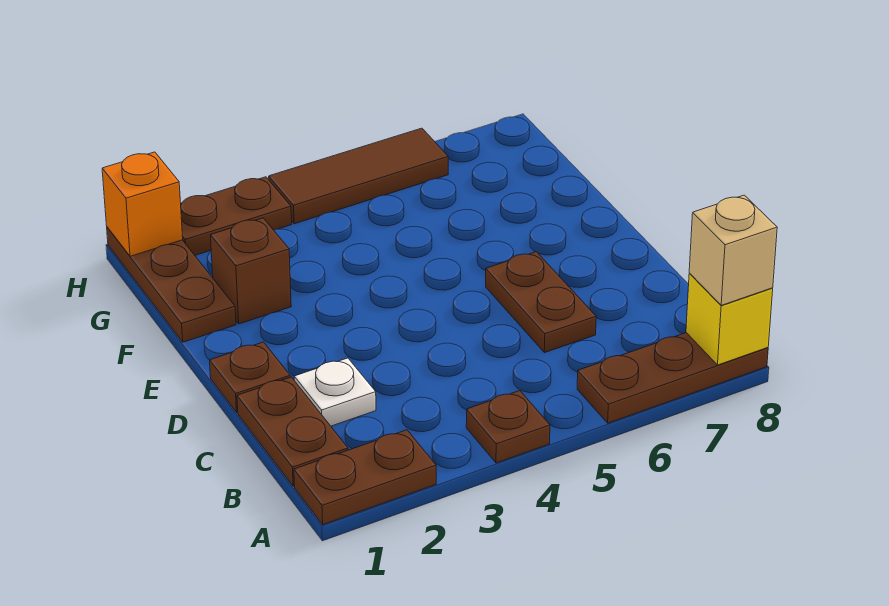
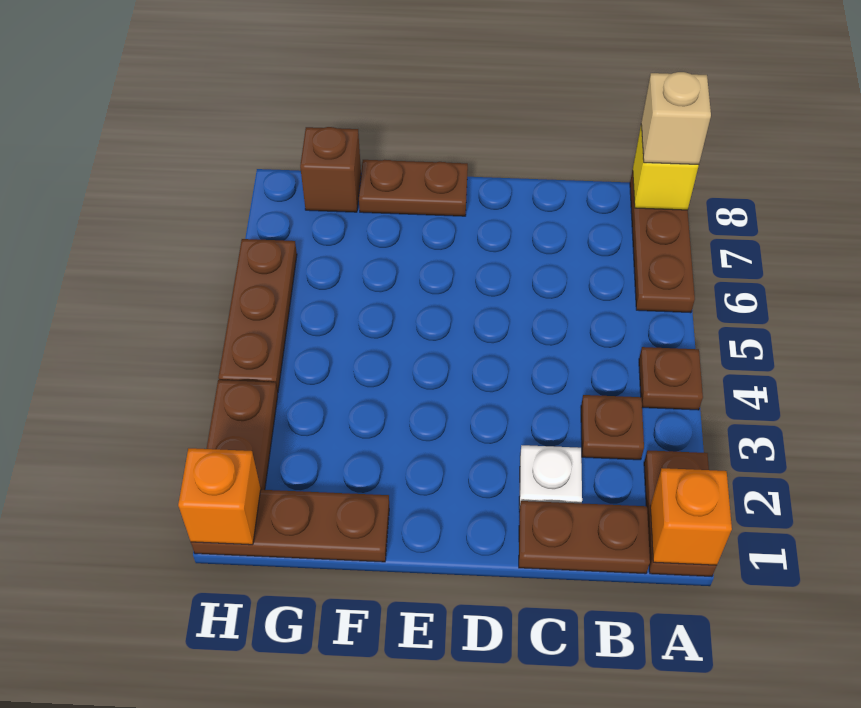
none -> orange 1x1 brick [650,468,732,566]
brown 1x2 plate [486,252,596,353] -> brown 1x2 plate moved to [359,160,468,216]
brown 1x1 plate [210,342,290,412] -> brown 1x1 plate moved to [581,395,644,460]
brown 1x1 brick [211,218,291,324] -> brown 1x1 brick moved to [300,127,361,212]
brown 1x3 tile [269,128,448,224] -> brown 1x3 plate [218,239,297,393]

